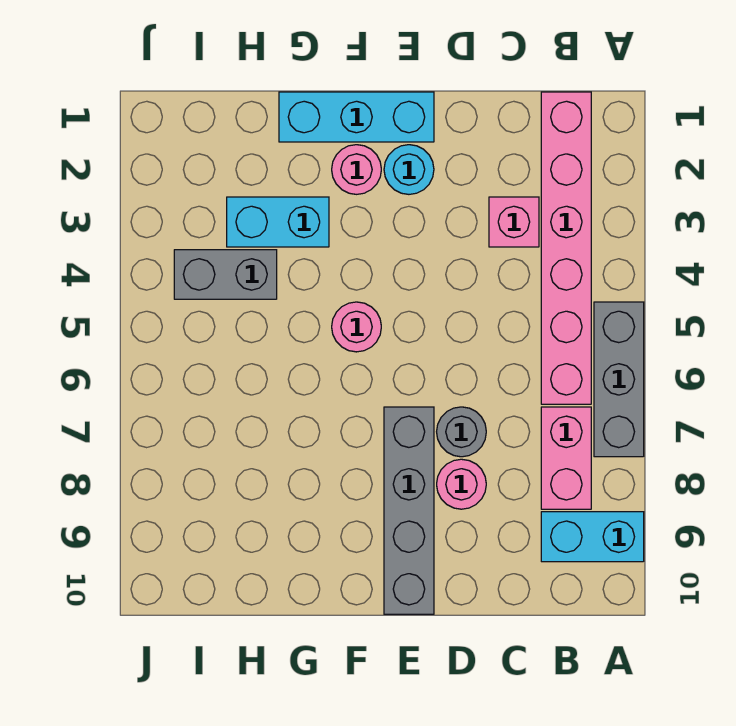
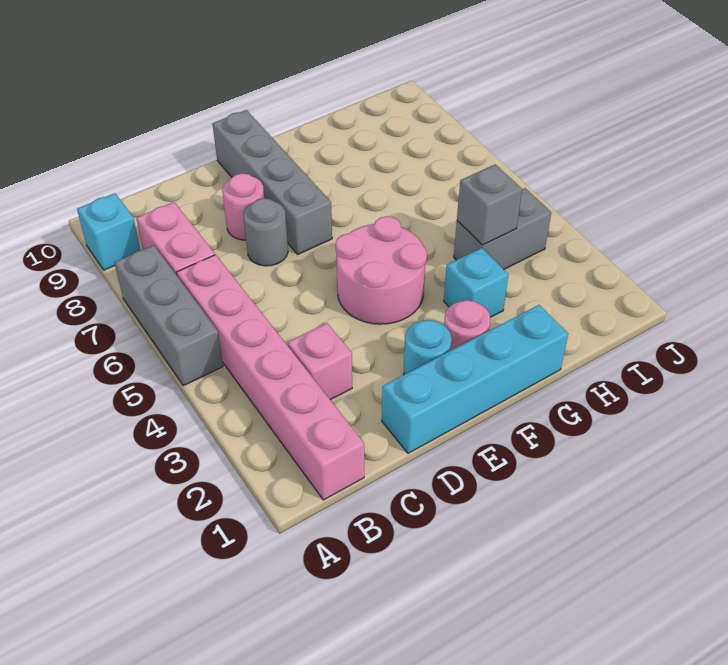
cyan 1x2 brick [541,512,644,562] -> cyan 1x1 brick [77,193,140,270]
cyan 1x3 brick [279,92,434,142] -> cyan 1x4 brick [382,305,568,453]
pink 1x1 round brick [332,302,381,352] -> pink 2x2 round brick [336,216,427,324]
cyan 1x2 brick [227,197,329,247] -> cyan 1x1 brick [444,248,508,317]
none -> grey 1x1 brick [457,164,522,245]

